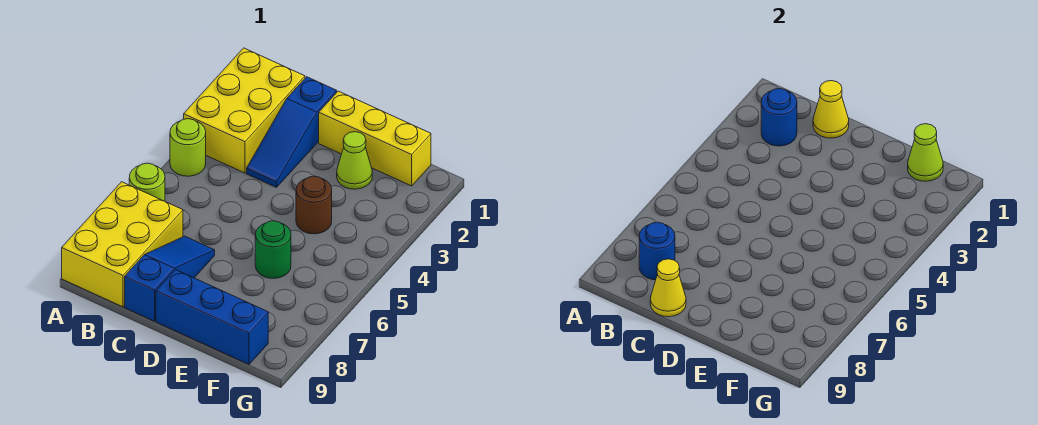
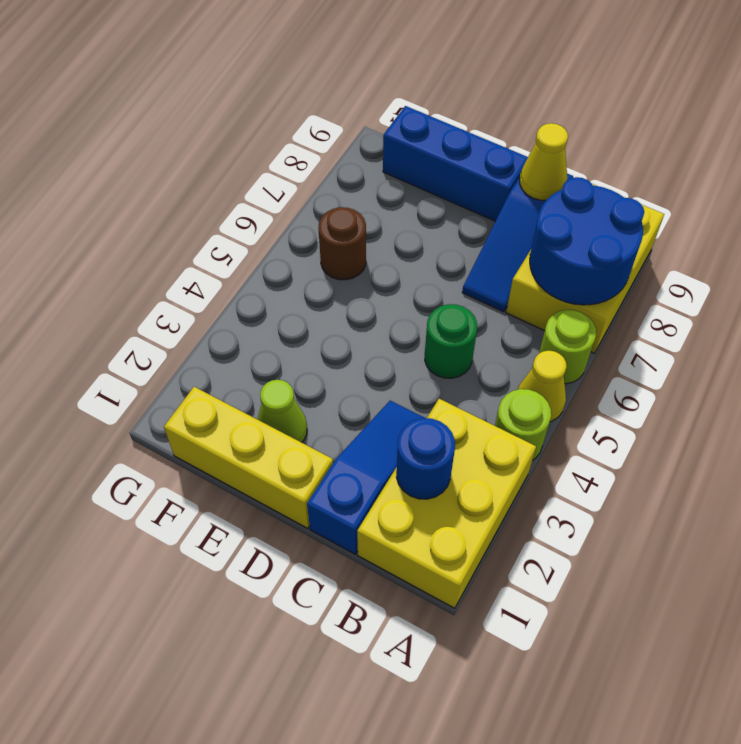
blue 1x1 round brick [639,222,675,280] -> blue 2x2 round brick [530,177,644,305]
yellow 1x1 cone [813,81,849,138] -> yellow 1x1 cone moved to [518,351,567,422]
brown 1x1 round brick [296,176,332,234] -> brown 1x1 round brick moved to [319,207,366,280]
green 1x1 round brick [255,221,291,278] -> green 1x1 round brick moved to [425,304,477,378]
lime 1x1 cone [908,124,943,181] -> none

